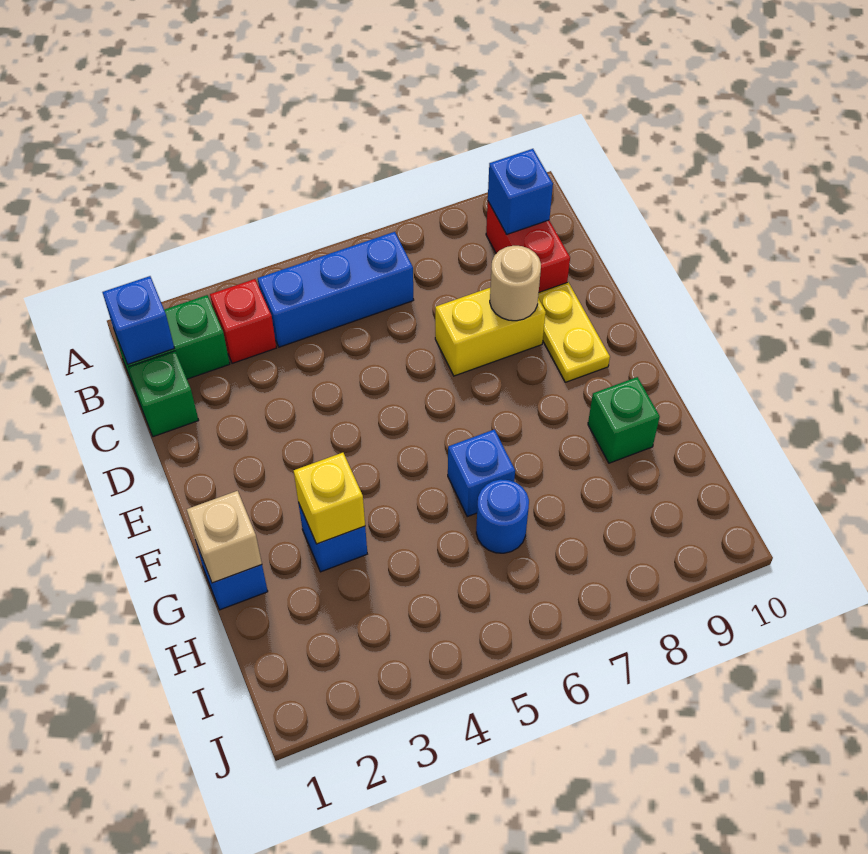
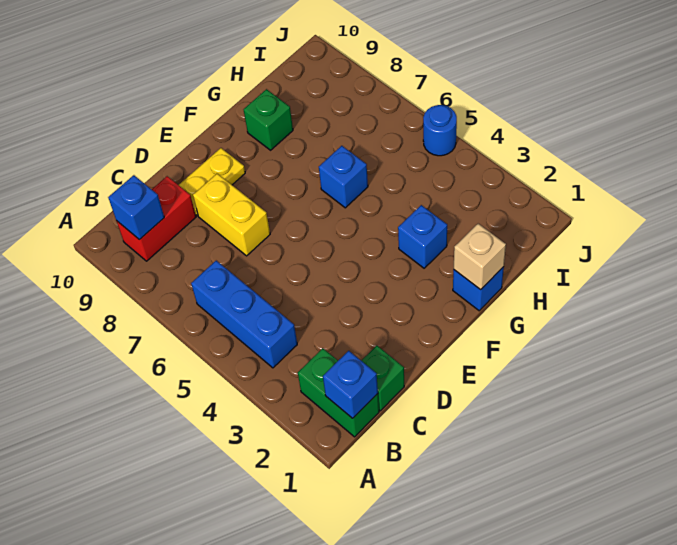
red 1x1 brick [210,279,276,363] -> none
tan 1x1 round brick [490,246,541,321] -> none
yellow 1x1 brick [294,453,365,544] -> none
blue 1x1 round brick [476,479,529,553] -> blue 1x1 round brick moved to [423,105,457,156]

